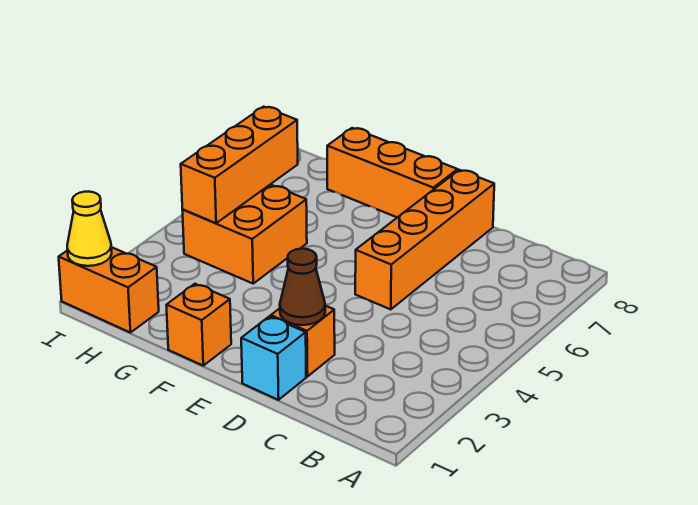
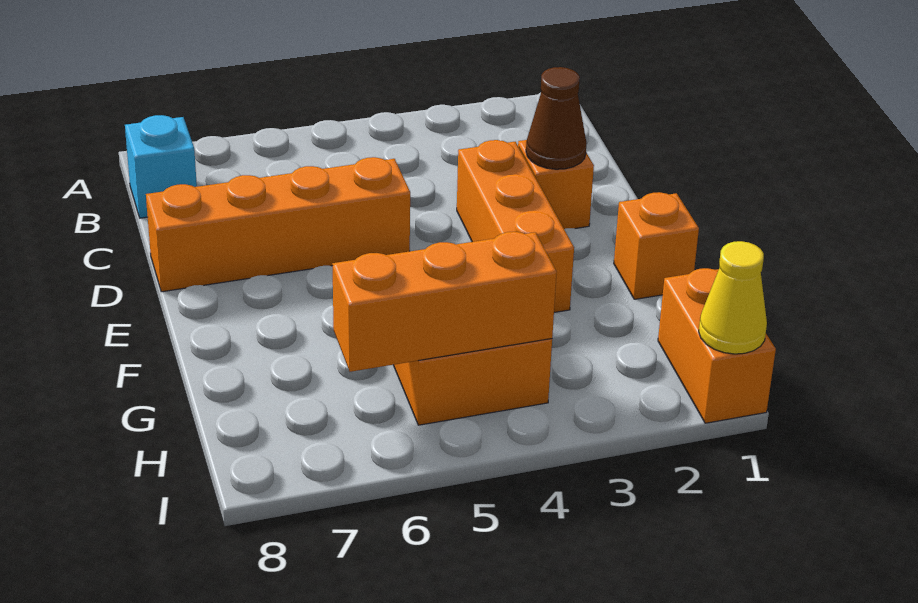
cyan 1x1 brick [241,316,306,400] -> cyan 1x1 brick moved to [125,115,197,218]
orange 1x3 brick [327,128,458,217] -> orange 1x3 brick moved to [457,140,574,312]

